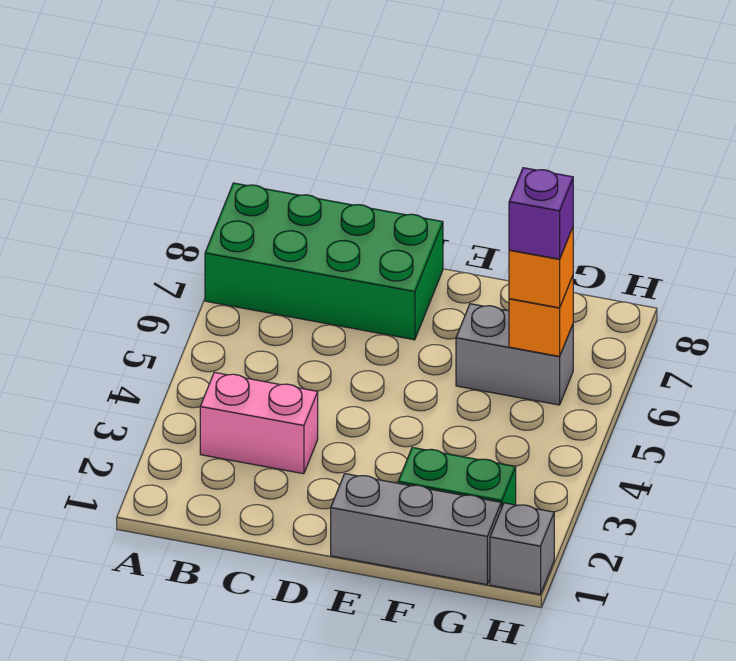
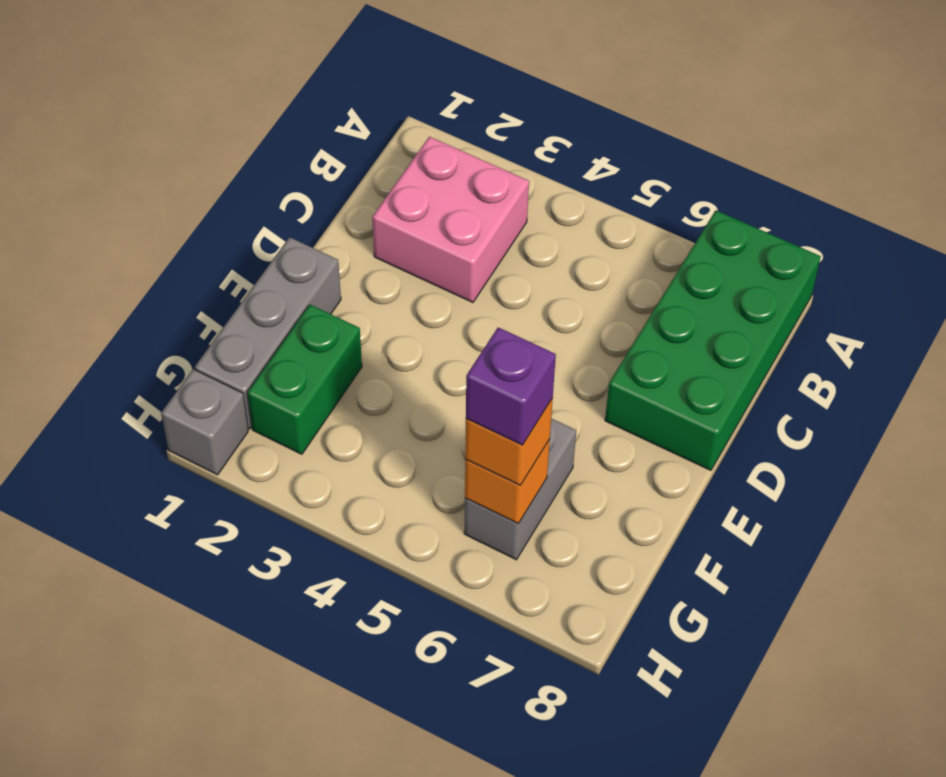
pink 1x2 brick [200,372,318,474] -> pink 2x2 brick [372,137,529,302]

